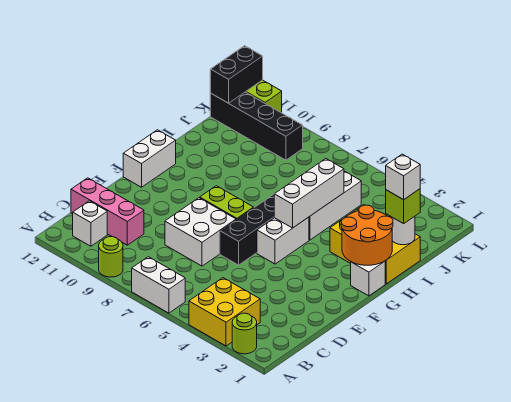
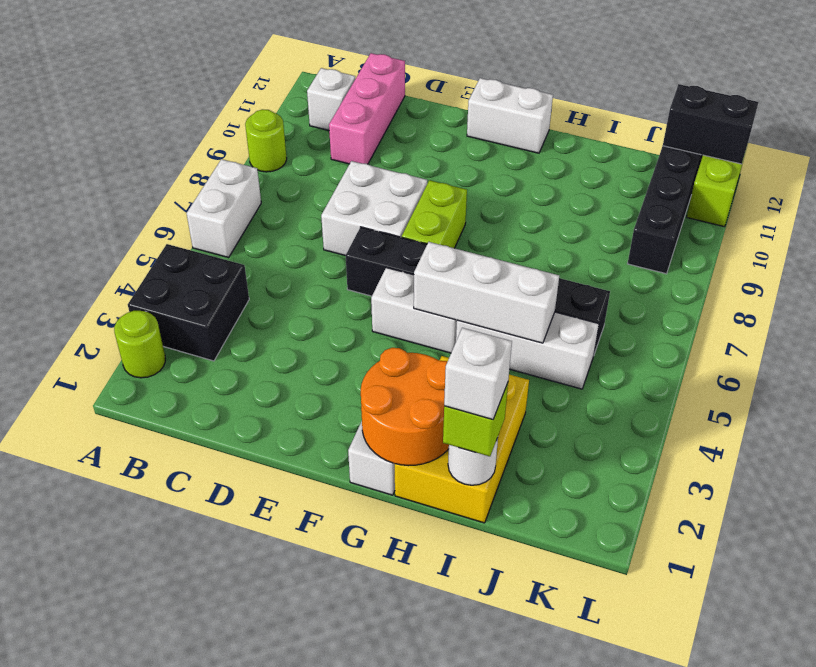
yellow 2x2 brick [189,278,260,346] -> black 2x2 brick [128,244,249,361]

